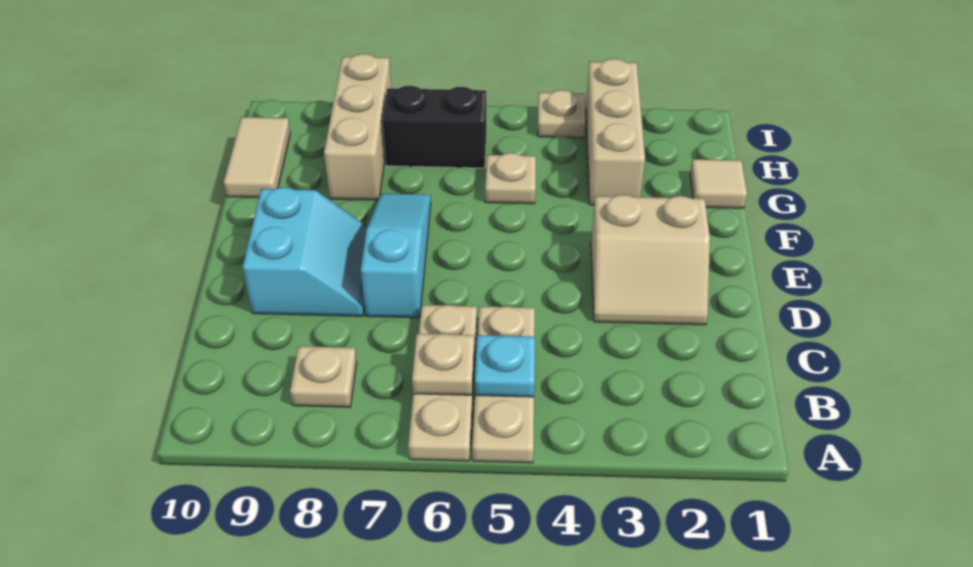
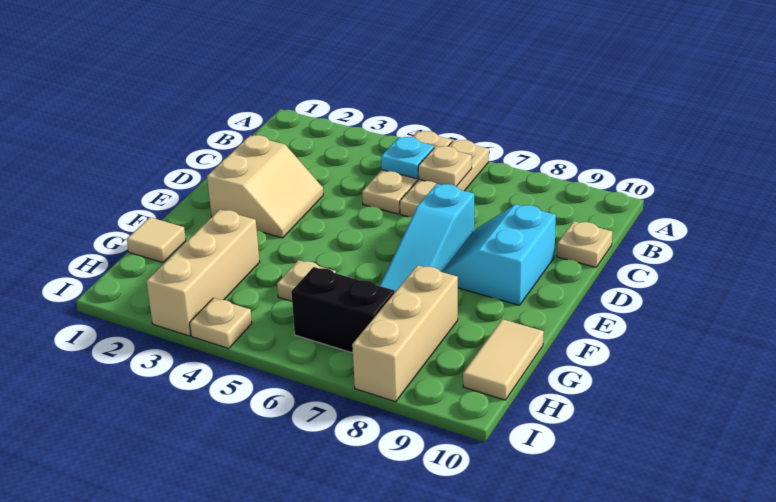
tan 1x1 plate [290,346,357,407] -> tan 1x1 plate moved to [557,221,612,267]
tan 2x2 slope [591,195,710,325] -> tan 2x2 slope turned to [207,135,323,238]

